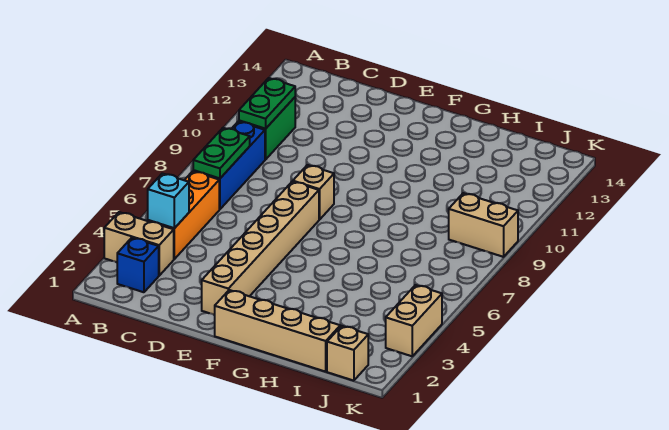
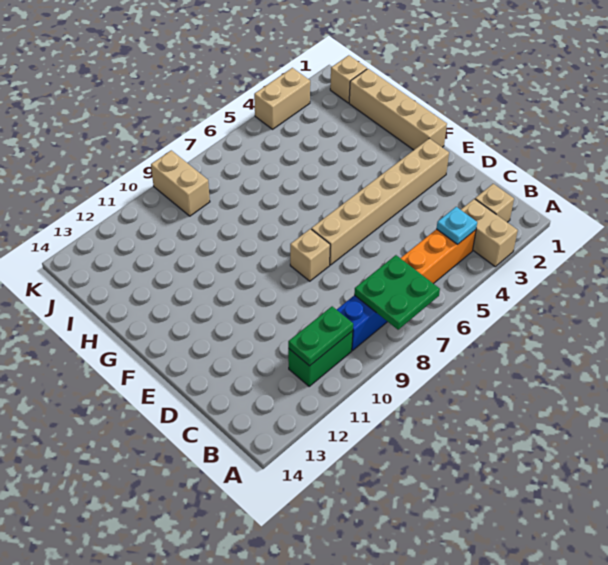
blue 1x1 brick [117,238,159,292] -> tan 1x1 brick [475,184,514,222]
cyan 1x1 brick [148,173,189,228] -> cyan 1x1 plate [437,207,477,244]
green 1x2 plate [193,128,250,178] -> green 2x2 plate [354,255,440,330]

